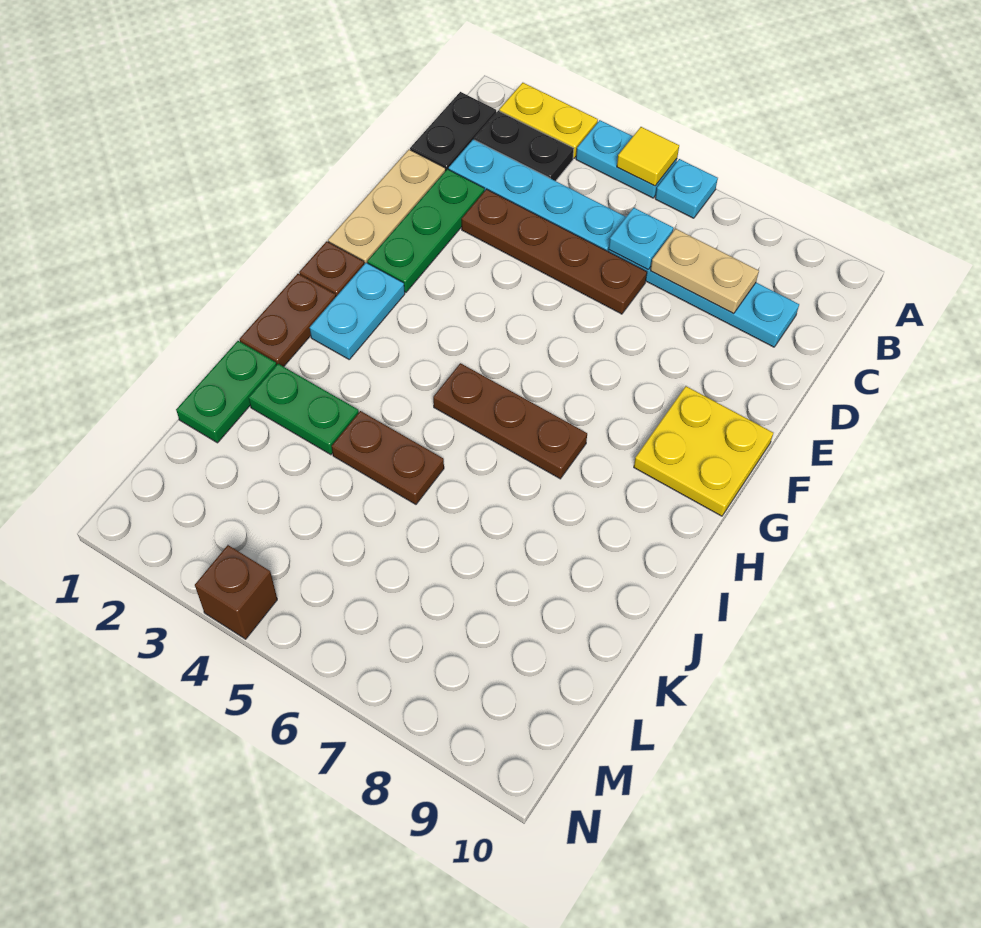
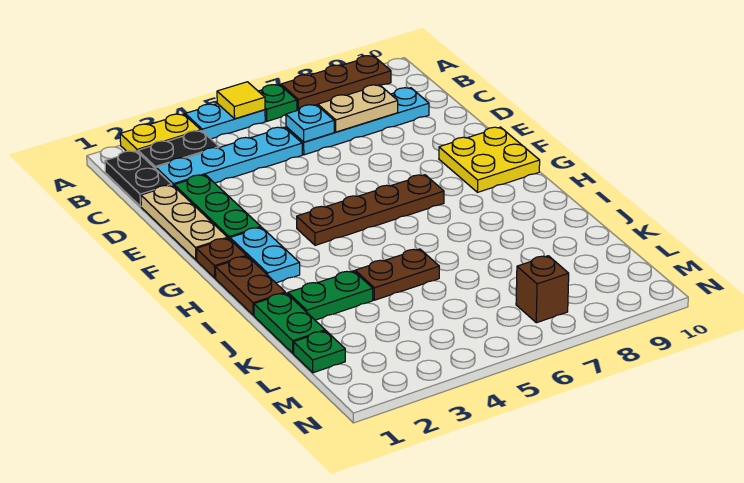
cyan 1x1 plate [655,159,718,218] -> green 1x1 plate [258,85,297,121]
brown 1x4 plate [462,189,647,314] -> brown 1x4 plate moved to [297,175,444,245]
brown 1x3 plate [433,363,587,479] -> brown 1x3 plate moved to [281,56,391,110]
none -> green 1x1 plate [294,331,345,373]
brown 1x1 brick [195,545,277,639] -> brown 1x1 brick moved to [516,256,569,323]

